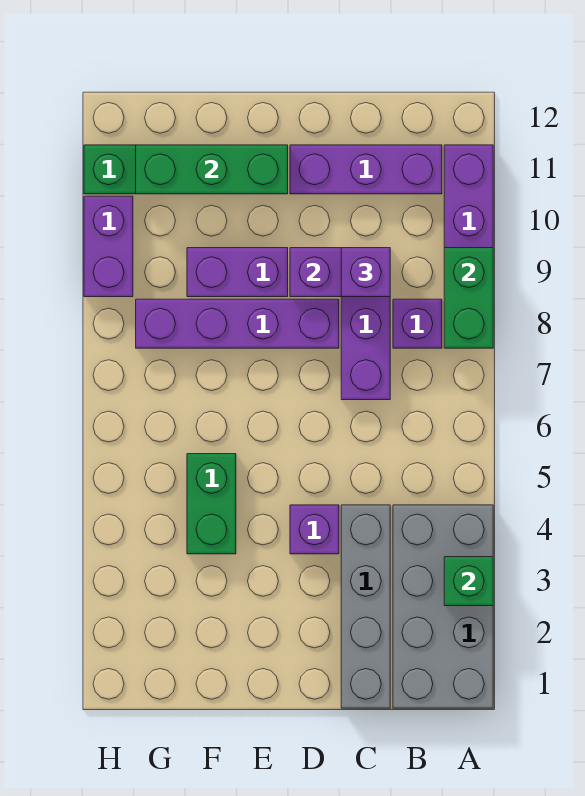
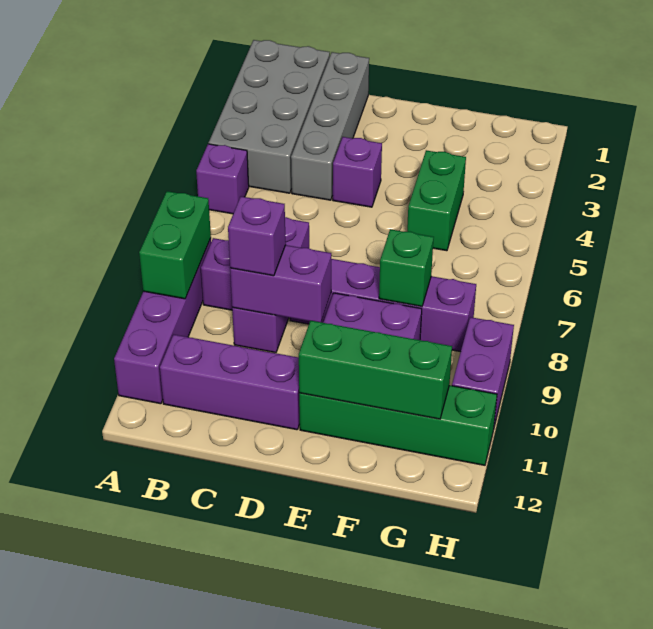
green 1x1 brick [444,557,493,606] -> green 1x1 brick moved to [379,229,434,306]
none -> purple 1x1 brick [196,144,249,214]

